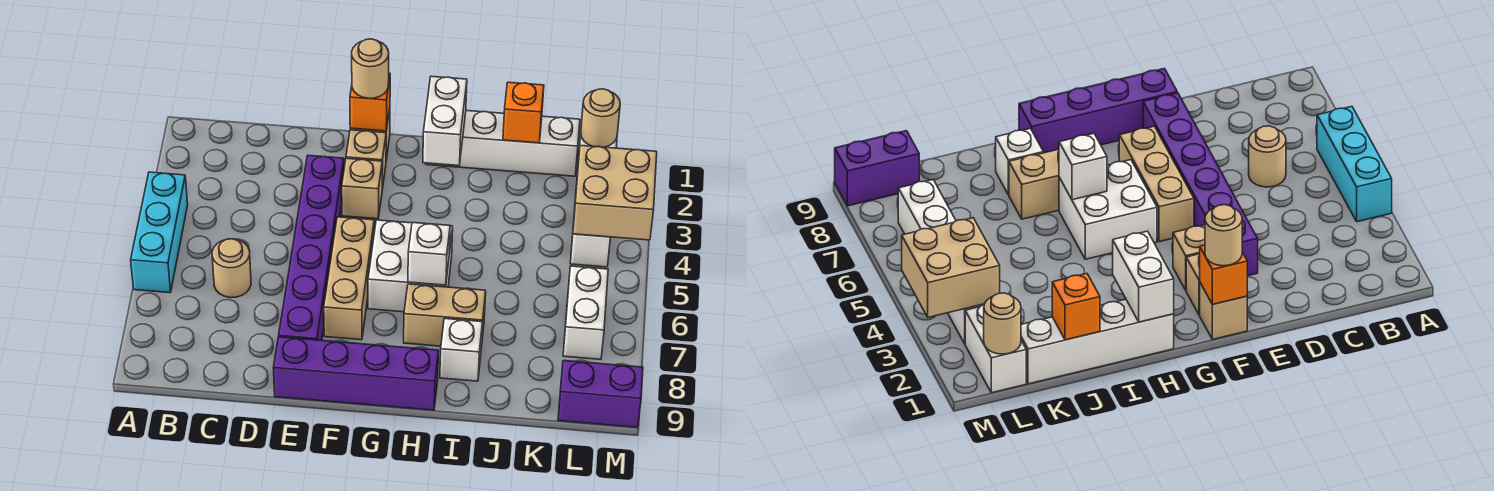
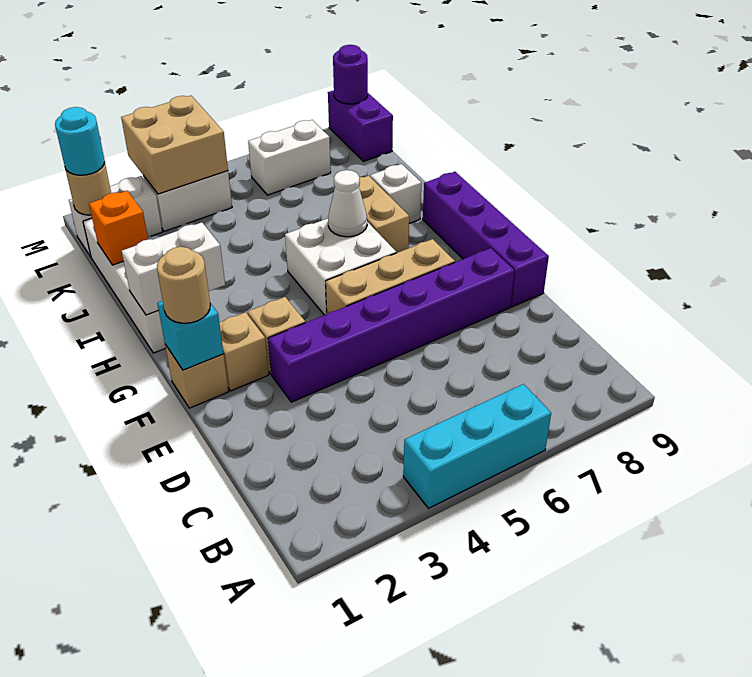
tan 1x1 round brick [212,239,251,298] -> none
orange 1x1 brick [350,73,390,131] -> cyan 1x1 brick [158,301,224,370]
white 1x1 brick [408,222,450,285] -> white 1x1 cone [328,170,367,237]
none -> cyan 1x1 round brick [55,107,105,175]
none -> purple 1x1 round brick [333,45,368,104]

